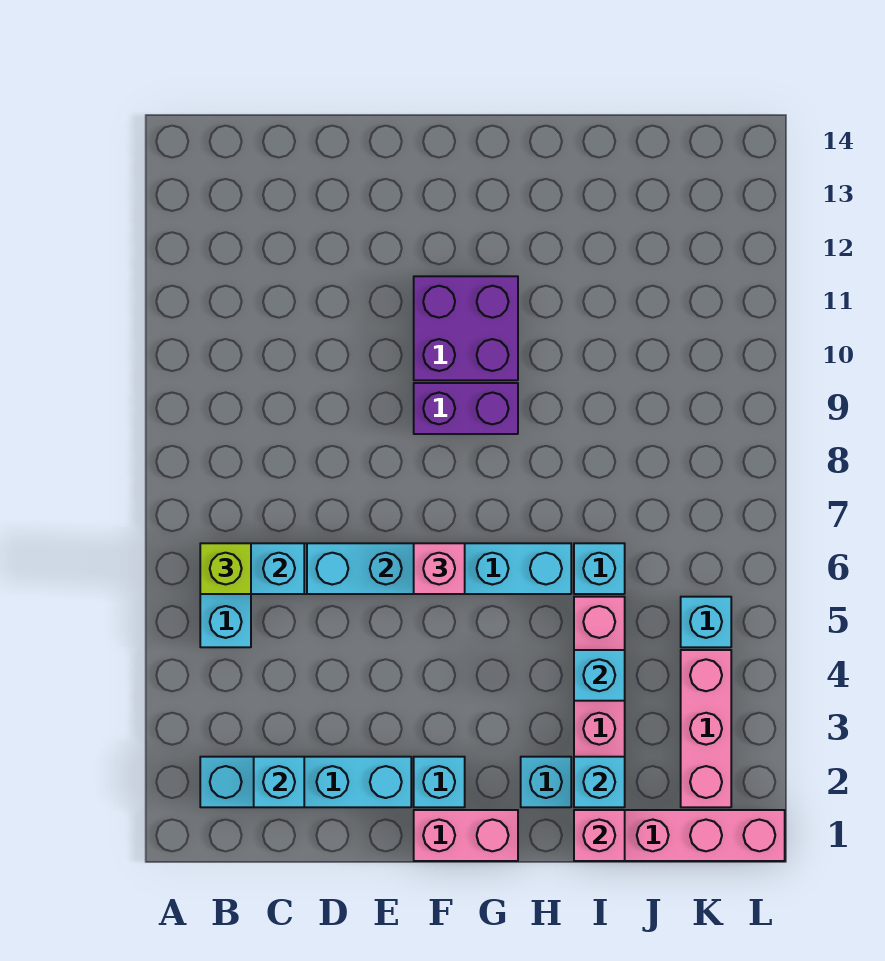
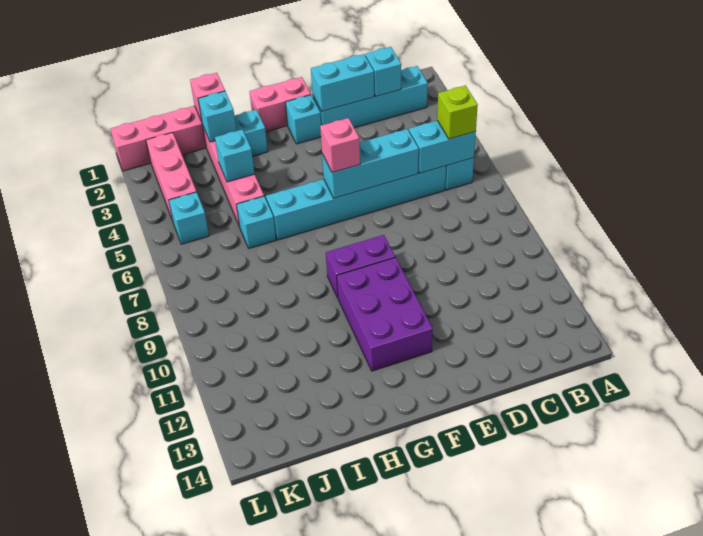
none -> cyan 1x2 brick [311,54,374,111]
purple 2x2 brick [414,276,518,380] -> purple 2x3 brick [337,257,433,371]

